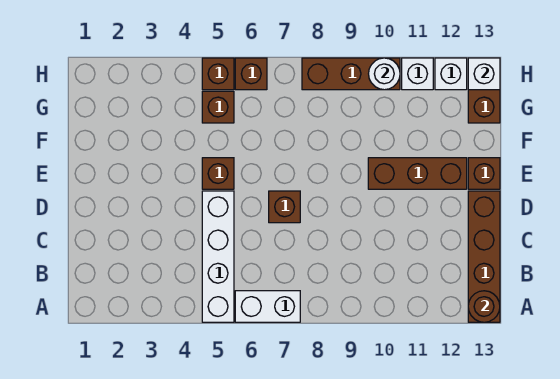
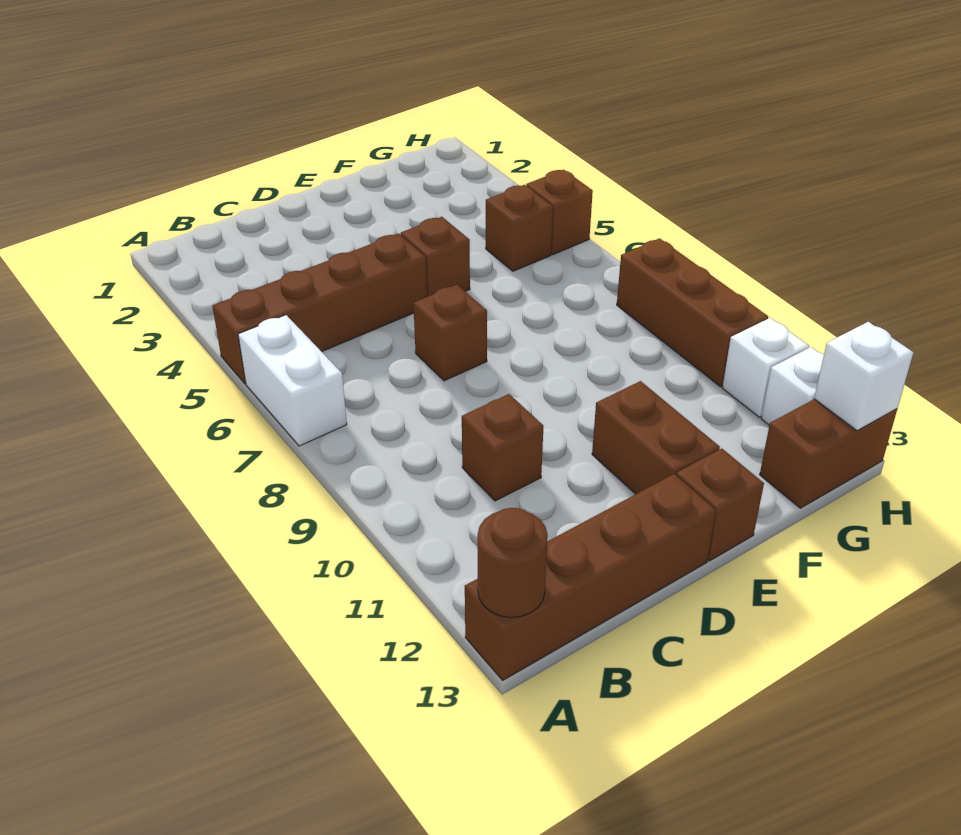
white 1x4 brick [202,191,234,322] -> brown 1x4 brick [212,233,427,384]
brown 1x3 brick [368,158,467,189] -> brown 1x2 brick [592,381,720,494]
brown 1x1 brick [235,58,267,90] -> brown 1x1 brick moved to [462,394,544,501]
white 1x1 round brick [369,58,400,90] -> none

